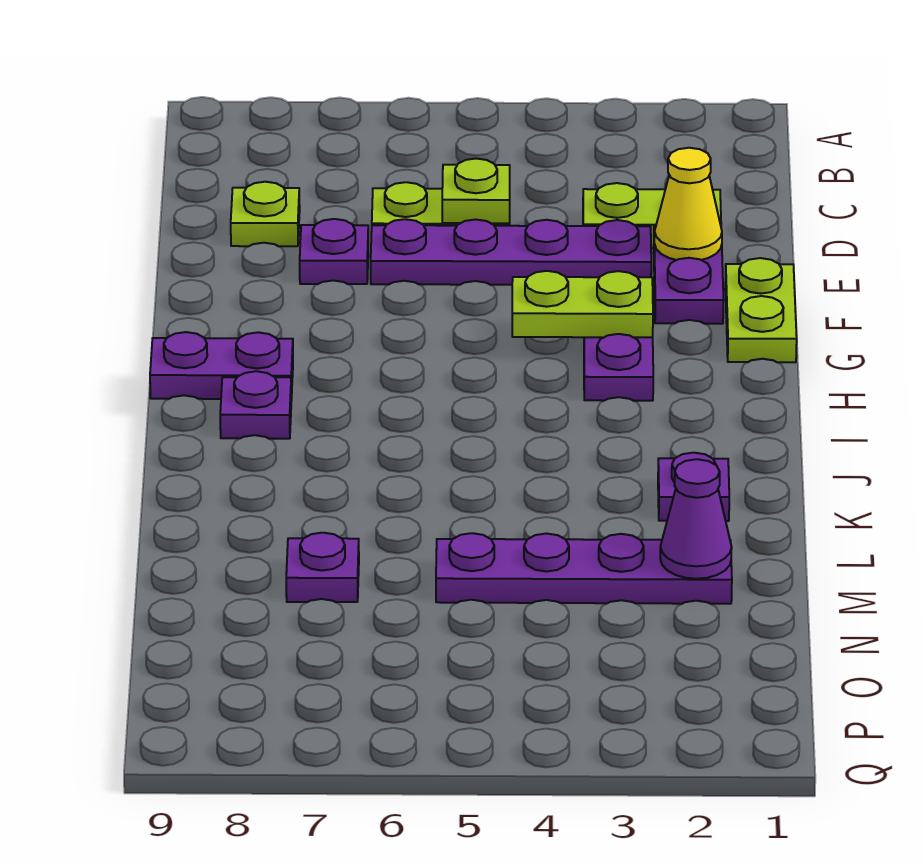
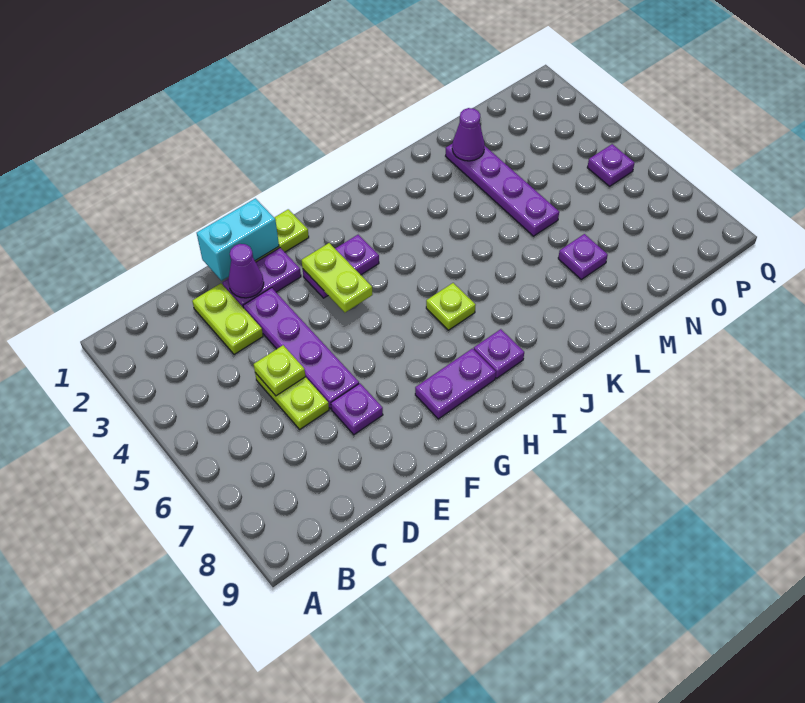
lime 1x1 plate [231,182,300,246] -> lime 1x1 plate moved to [426,283,475,330]
none -> cyan 1x2 brick [197,198,279,281]
yellow 1x1 cone [654,148,722,260] -> purple 1x1 cone [228,244,264,298]
purple 1x2 plate [150,332,293,399] -> purple 1x2 plate turned to [415,349,496,419]
purple 1x1 plate [658,453,729,521] -> purple 1x1 plate moved to [587,144,635,186]

